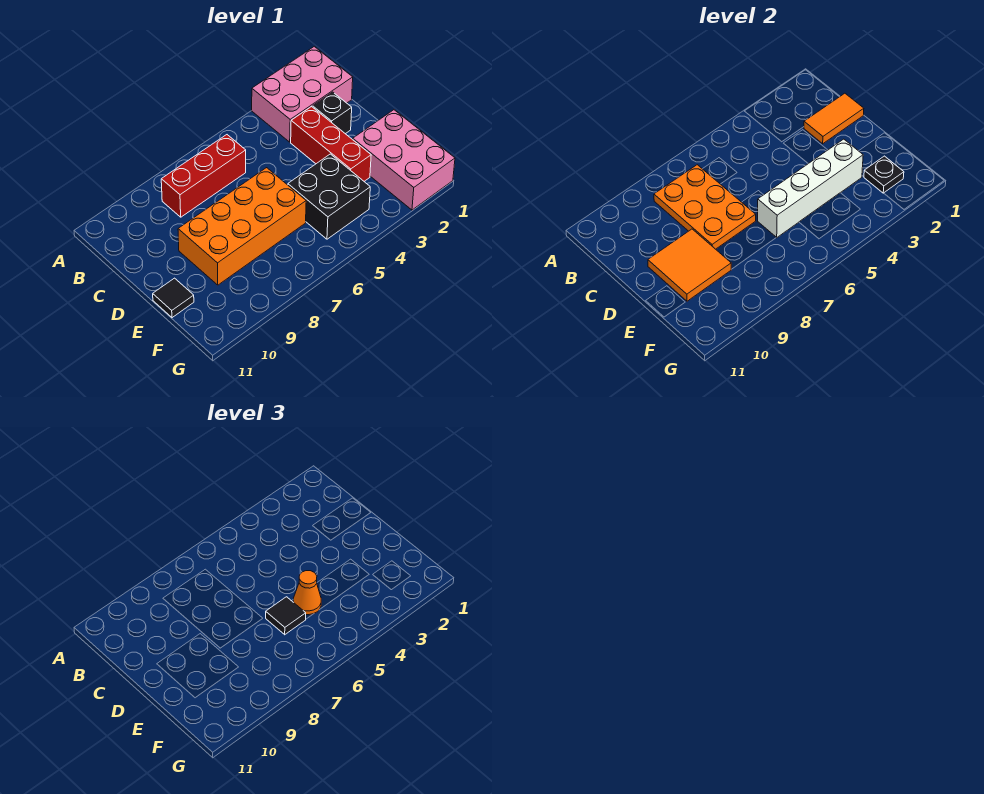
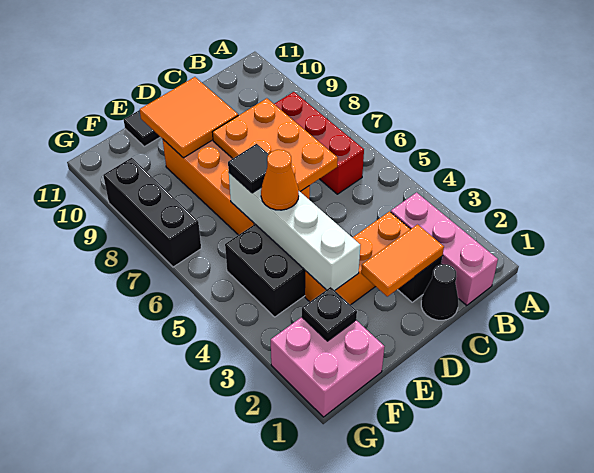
pink 2x3 brick [252,47,353,142] -> pink 1x3 brick [391,192,498,306]
orange 2x3 plate [654,165,756,249] -> orange 2x3 plate turned to [212,98,338,192]
none -> black 1x1 cone [421,264,458,320]
orange 1x2 tile [804,93,864,144] -> orange 1x2 tile turned to [361,225,444,296]
red 1x3 brick [291,107,371,181] -> orange 1x3 brick [305,212,410,305]
pink 2x3 brick [353,110,455,210] -> pink 2x2 brick [271,317,384,417]
none -> black 1x3 brick [103,158,201,267]

